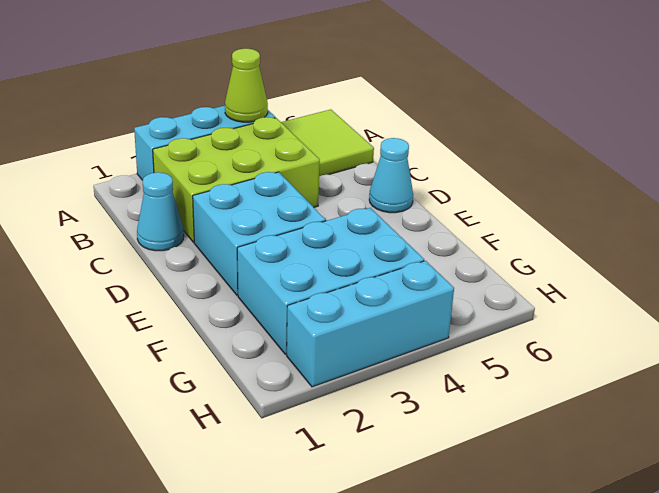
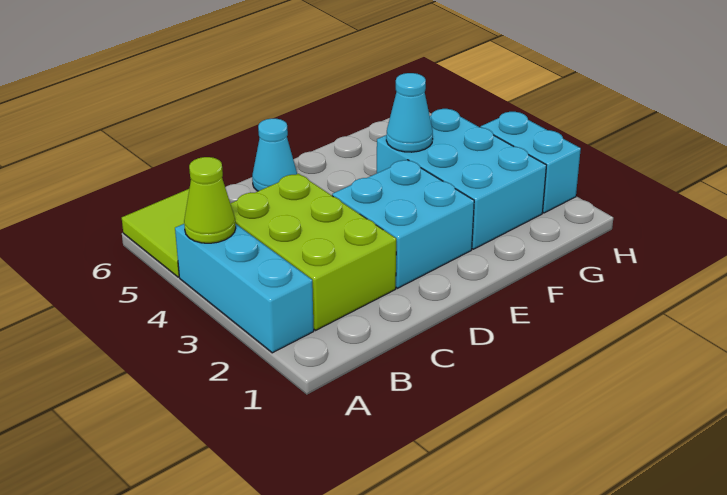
cyan 1x1 cone [137,172,184,251] -> cyan 1x1 cone moved to [386,73,433,152]
cyan 1x3 brick [287,261,454,387] -> cyan 1x2 brick [481,112,581,213]

